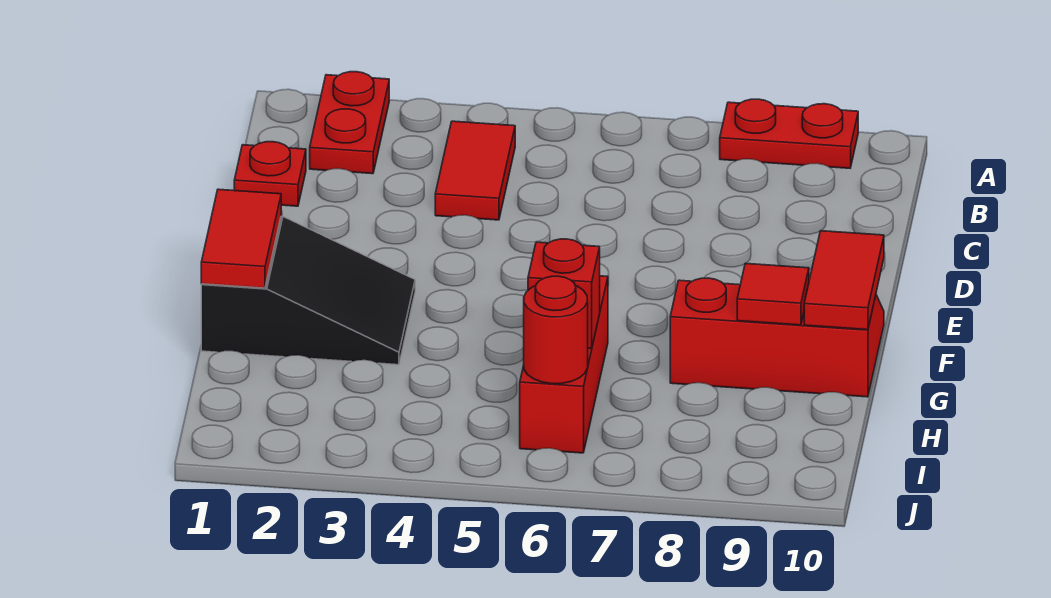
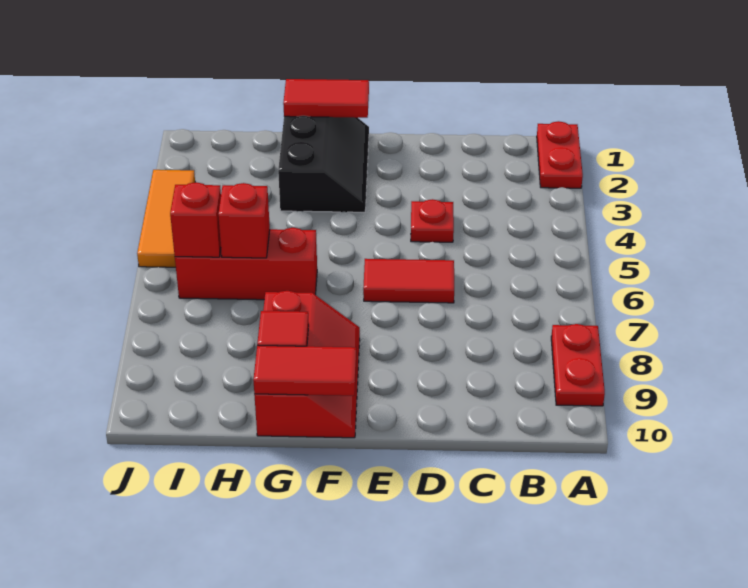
red 1x2 plate [310,72,389,174] -> red 1x2 plate turned to [537,121,583,188]
red 1x2 tile [435,121,515,220] -> red 1x2 tile moved to [363,259,454,303]
red 1x1 plate [234,142,306,206] -> red 1x1 plate moved to [411,199,454,242]
black 2x3 slope [201,216,415,365] -> black 2x3 slope turned to [278,116,369,212]
red 1x1 round brick [524,276,588,384] -> red 1x1 brick [170,182,221,257]
none -> orange 1x3 tile [137,170,195,267]

